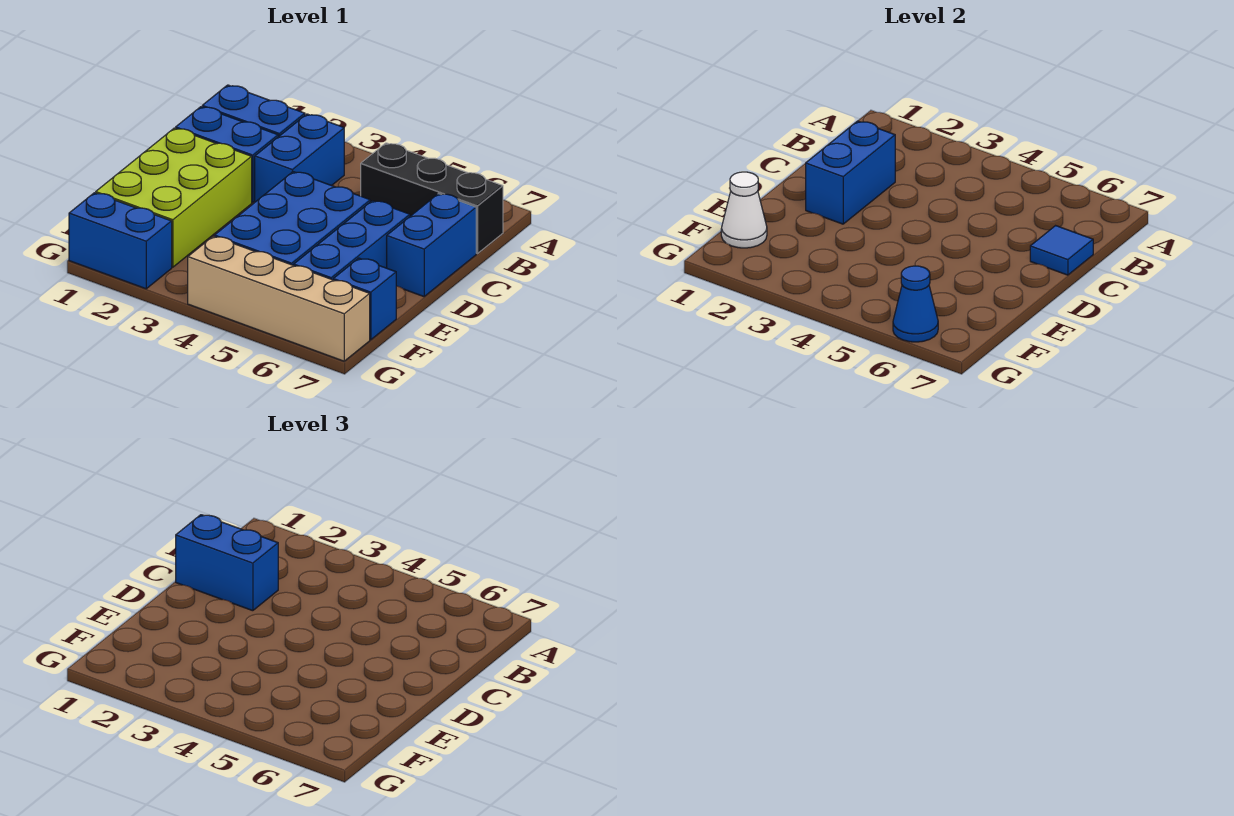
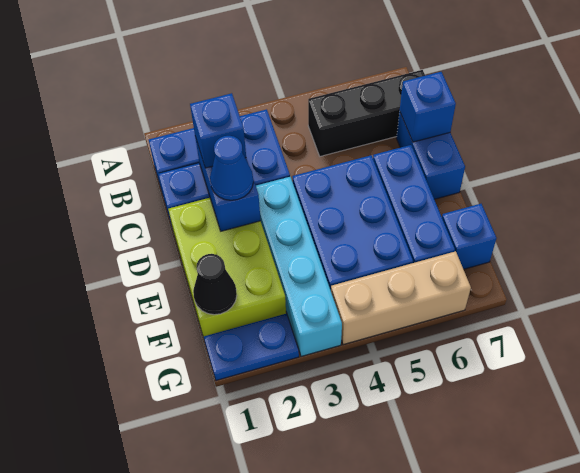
blue 1x2 brick [176,515,278,611] -> blue 1x1 brick [190,93,246,168]
blue 1x1 tile [1030,226,1093,275] -> blue 1x1 brick [400,72,456,142]
none -> cyan 1x4 brick [256,177,342,356]
white 1x1 cone [721,172,767,248] -> black 1x1 cone [193,254,237,315]
blue 1x2 brick [69,193,172,289] -> blue 1x2 plate [204,314,299,381]
tan 1x4 brick [188,236,370,361] -> tan 1x3 brick [331,251,471,345]
blue 1x1 cone [893,266,938,342] -> blue 1x1 cone moved to [210,136,253,200]

